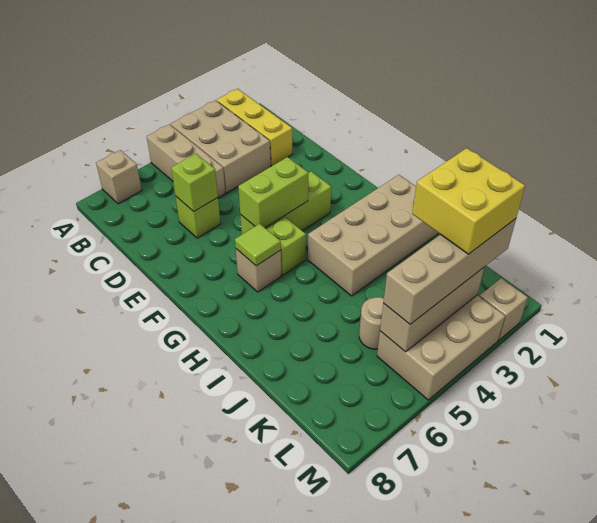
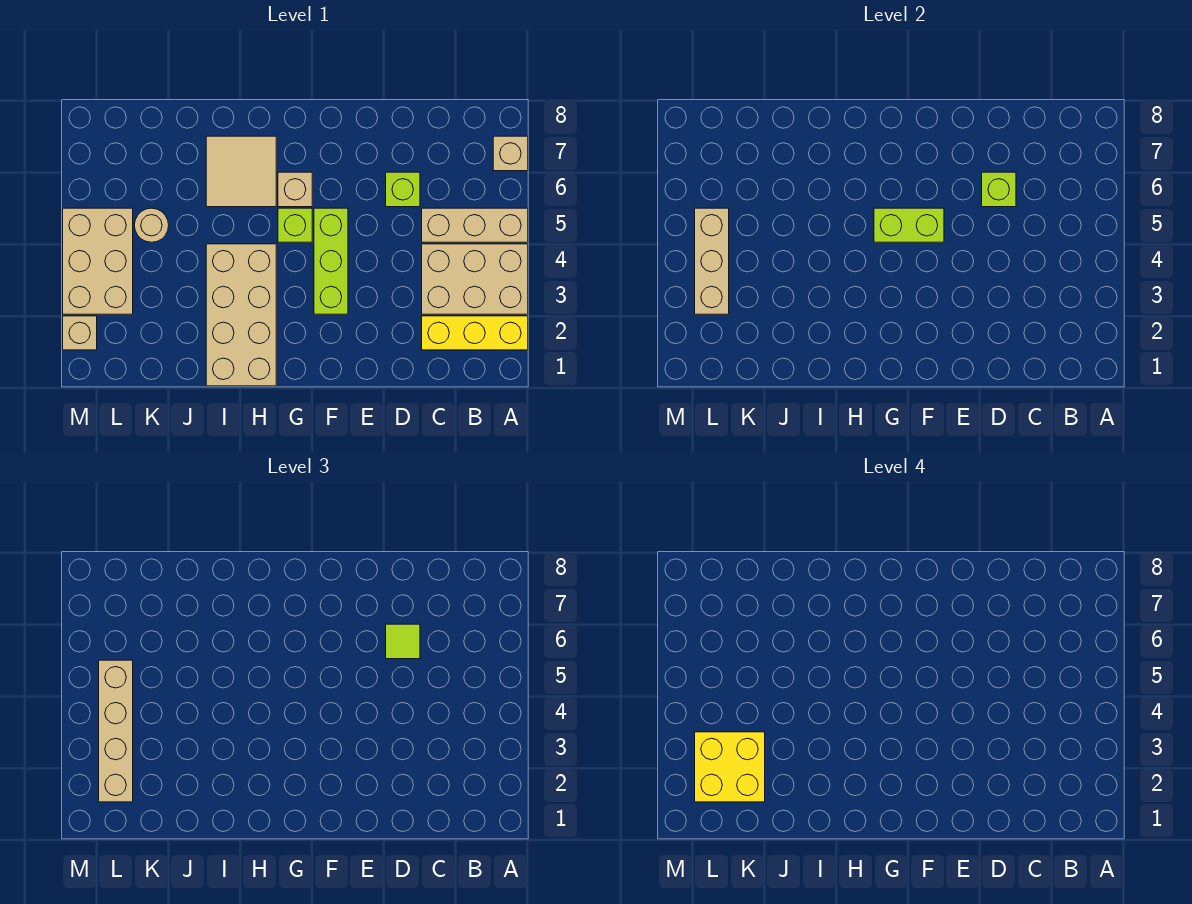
lime 1x2 brick [238,157,308,228] -> lime 1x2 brick turned to [874,208,944,242]
lime 1x1 tile [235,224,281,266] -> lime 1x1 tile moved to [386,624,420,659]
none -> tan 2x2 tile [206,136,276,207]

